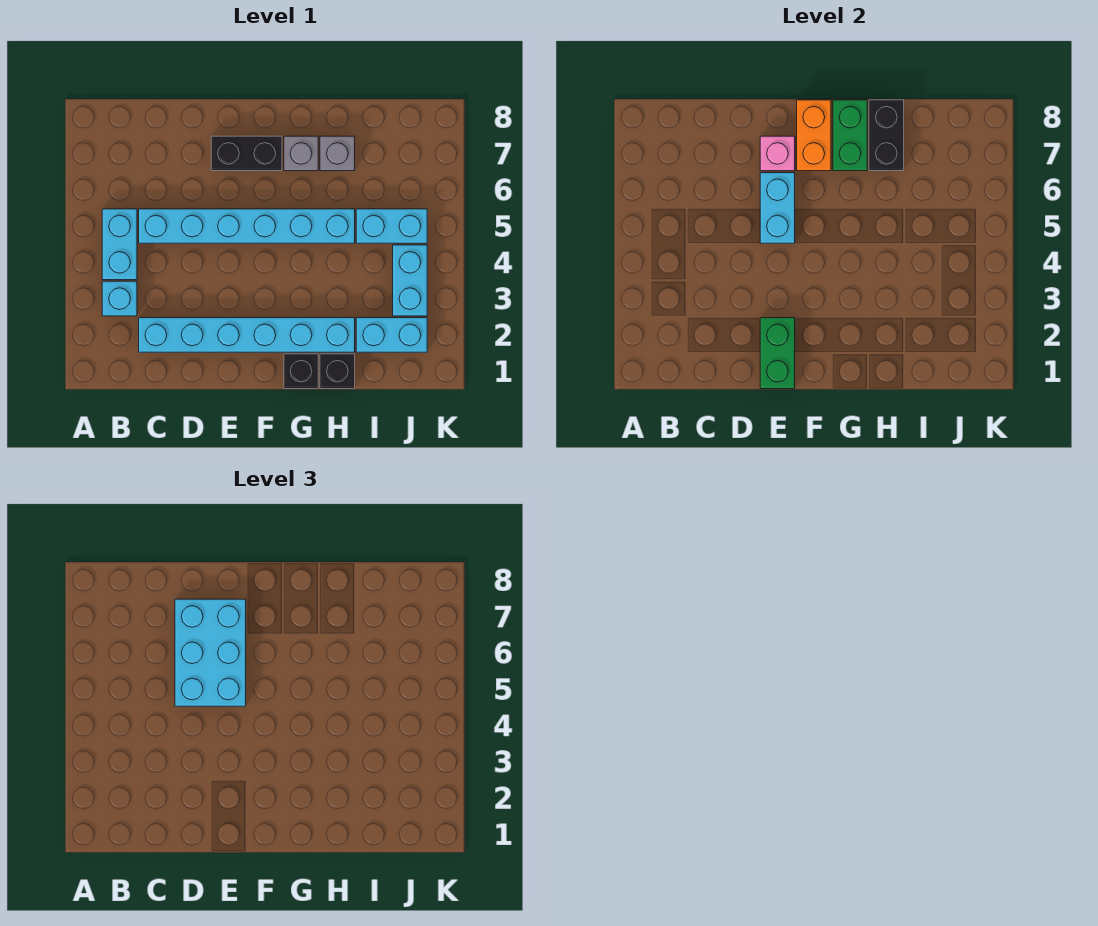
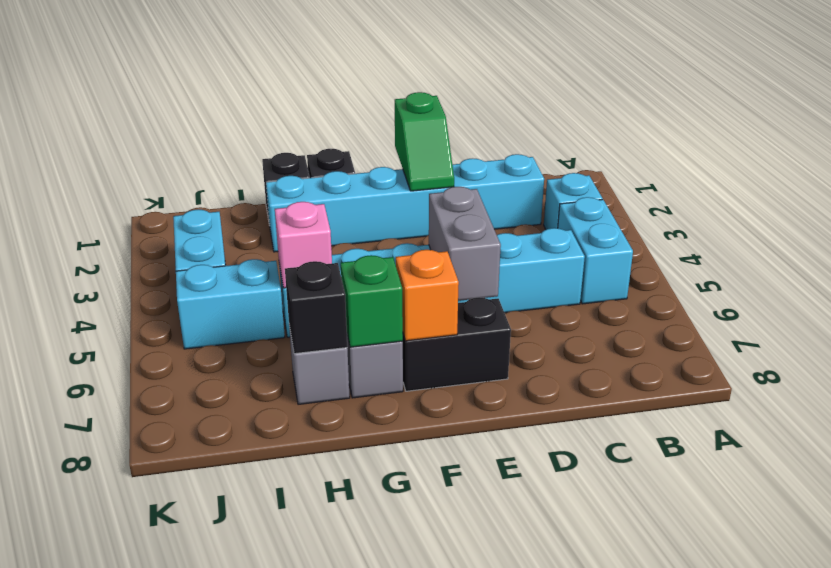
cyan 2x3 brick [175,599,246,706] -> none
green 1x2 brick [760,318,795,389] -> green 1x2 slope [395,92,454,191]
cyan 1x2 brick [760,173,795,243] -> grey 1x2 brick [429,187,501,301]
pink 1x1 brick [760,136,795,171] -> pink 1x1 brick moved to [275,202,332,288]
orange 1x2 brick [797,100,831,171] -> orange 1x1 brick [396,250,459,341]
green 1x2 brick [833,100,867,171] -> green 1x1 brick [341,255,403,347]
black 1x2 brick [869,100,904,171] -> black 1x1 brick [285,261,347,354]
cyan 1x2 brick [356,318,427,352] -> none

